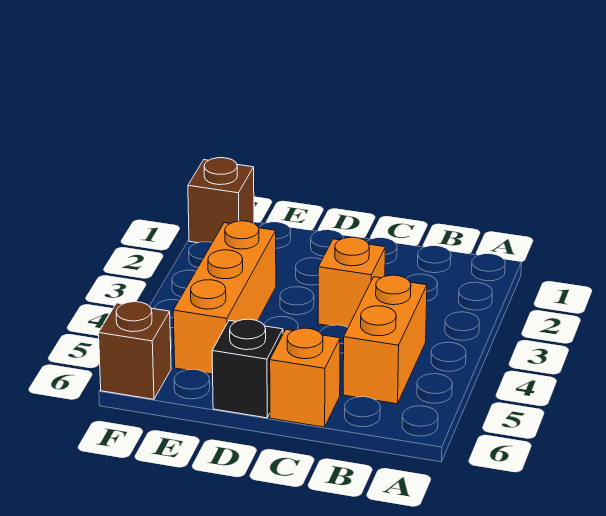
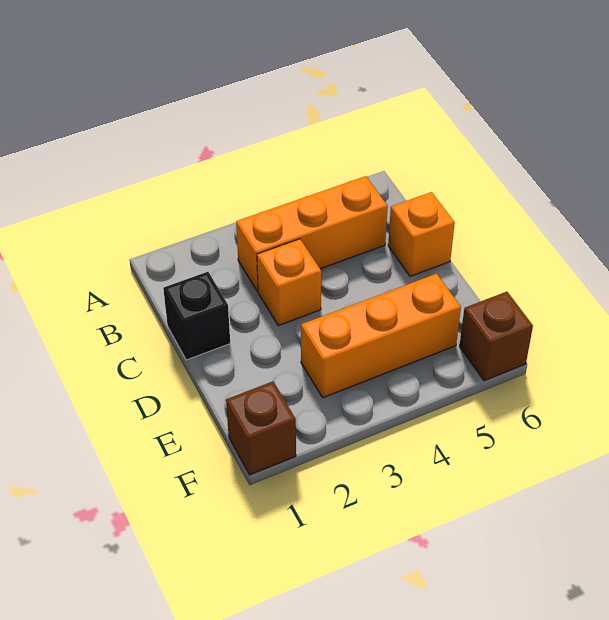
orange 1x2 brick [343,275,427,404] -> orange 1x3 brick [236,176,388,292]
black 1x1 brick [212,319,283,418] -> black 1x1 brick moved to [163,272,230,360]

